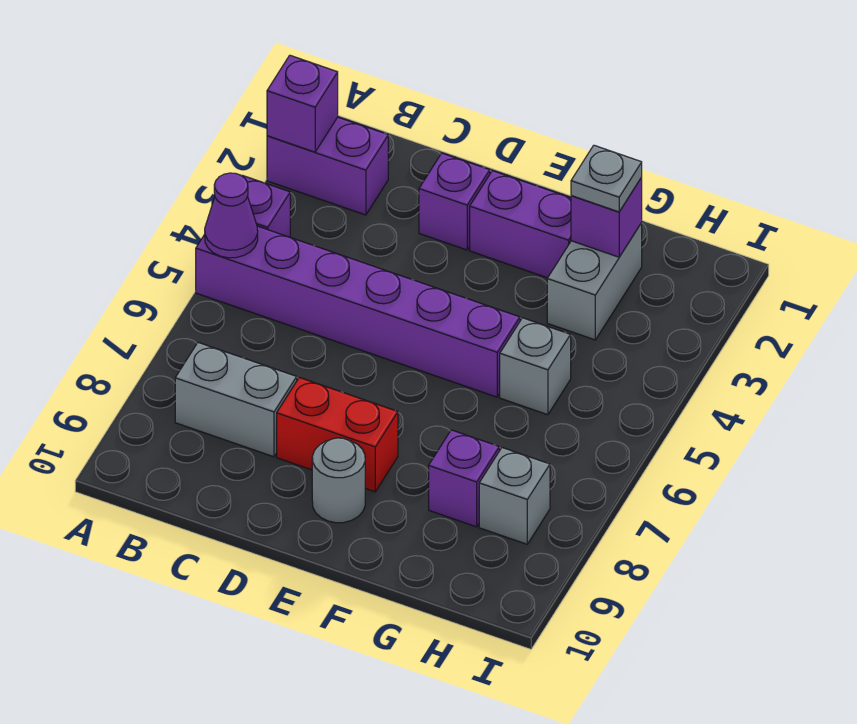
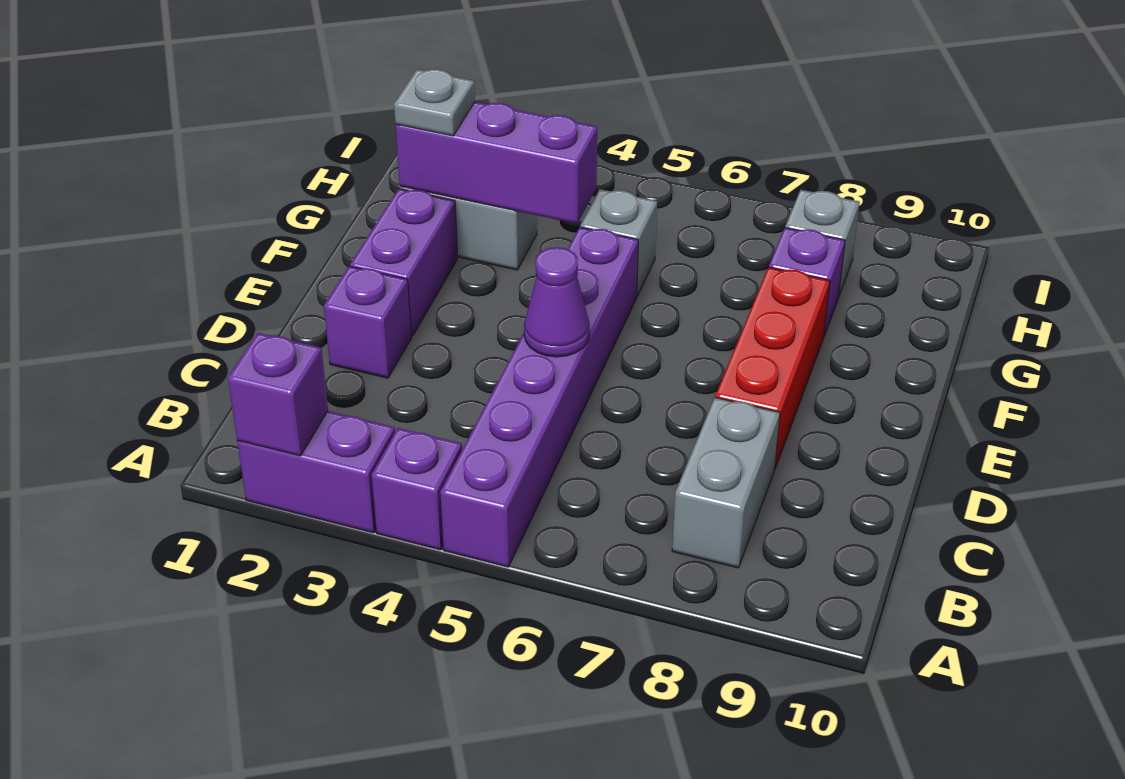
purple 1x2 brick [267,117,388,215] -> purple 1x2 brick turned to [237,411,395,533]
purple 1x1 cone [205,173,258,258] -> purple 1x1 cone moved to [524,247,590,357]
red 1x2 brick [277,377,398,492] -> red 1x3 brick [715,267,830,468]
grey 1x1 round brick [312,438,365,523] -> none
purple 1x1 brick [571,178,642,257] -> purple 1x3 brick [395,102,597,224]

